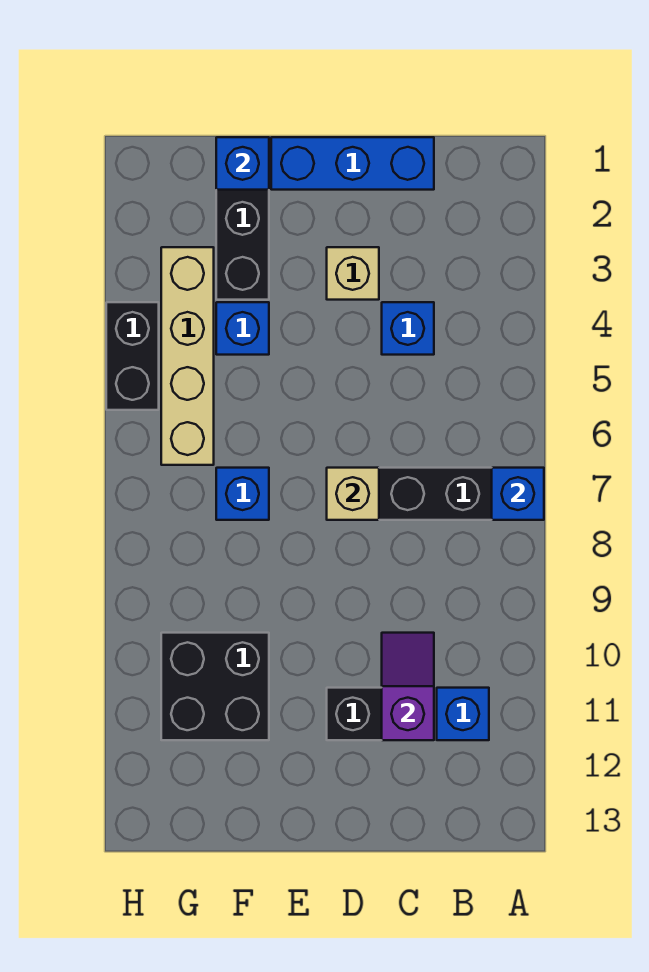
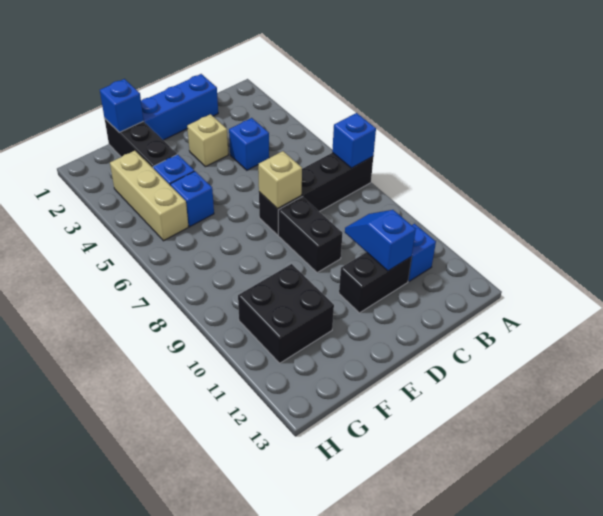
purple 1x2 slope [382,633,434,740] -> blue 1x2 slope [345,210,416,271]
blue 1x1 brick [216,468,269,520] -> blue 1x1 brick moved to [170,171,214,227]
tan 1x4 brick [161,247,214,465] -> tan 1x3 brick [110,151,188,241]
black 1x2 brick [106,302,159,410] -> black 1x2 brick moved to [278,197,343,273]

